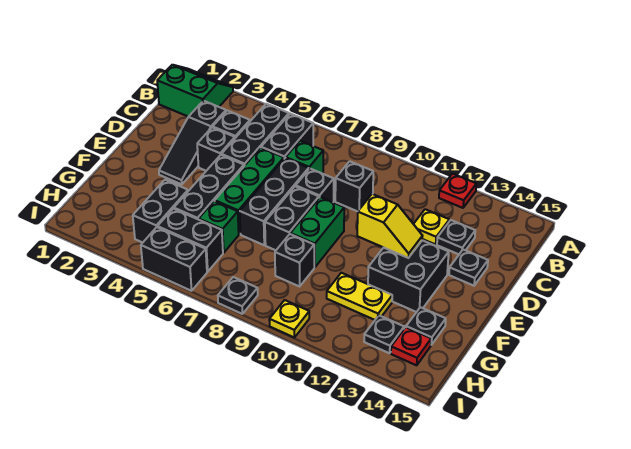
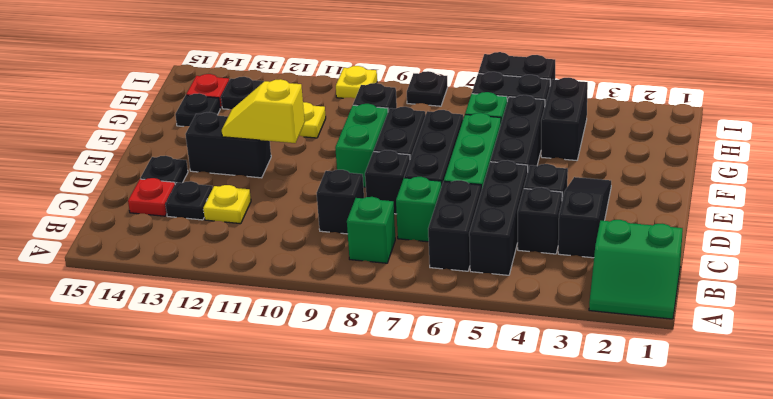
red 1x1 plate [439,174,476,208] -> red 1x1 plate moved to [128,178,175,216]
none -> green 1x1 brick [347,197,395,263]
black 2x2 brick [368,240,449,312] -> black 1x2 brick [185,112,271,178]

